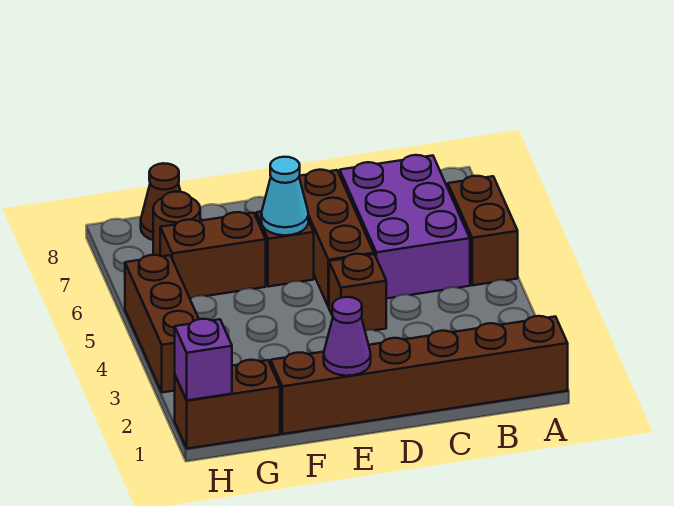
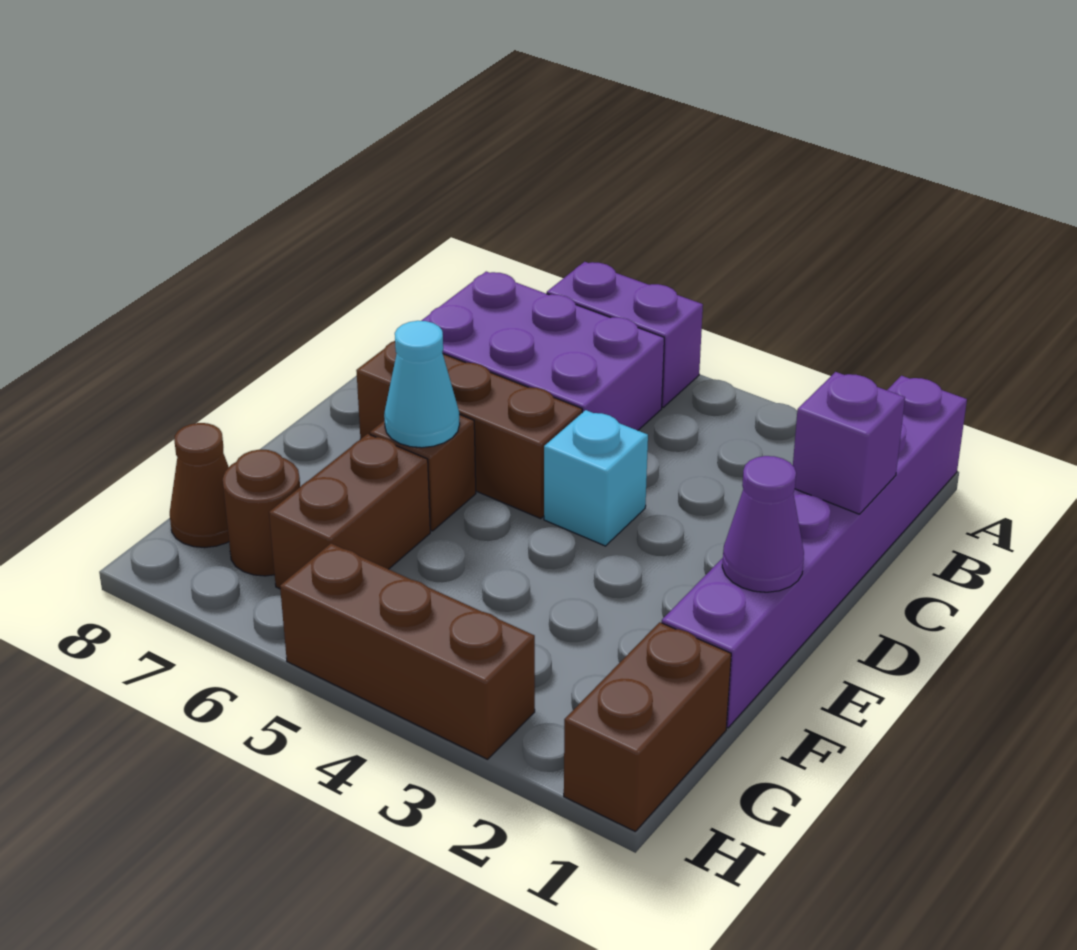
brown 1x6 brick [271,316,568,434] -> purple 1x6 brick [662,376,967,728]
brown 1x2 brick [448,176,518,285] -> purple 1x2 brick [547,262,703,407]
brown 1x1 brick [329,254,386,331] -> cyan 1x1 brick [544,410,648,546]
purple 1x1 brick [175,319,232,400] -> purple 1x1 brick moved to [793,372,905,514]

